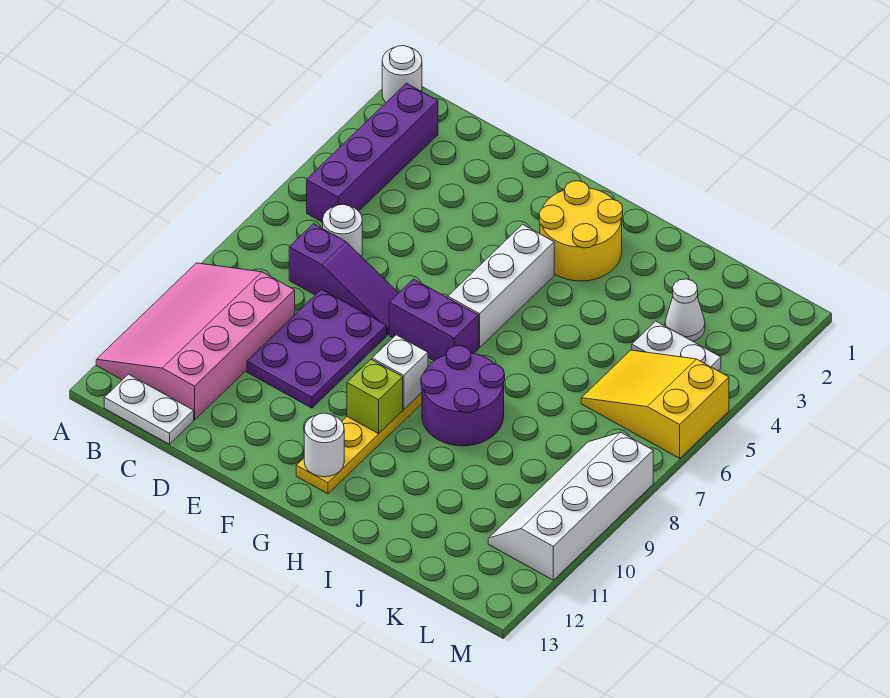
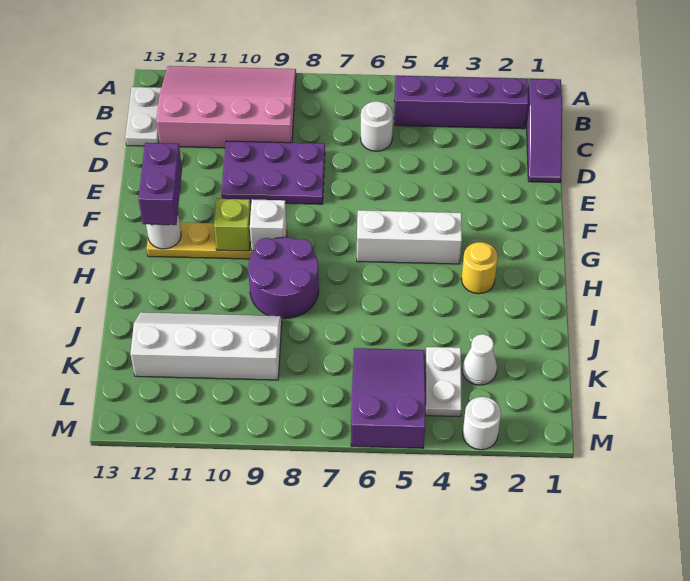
white 1x1 round brick [382,46,422,103] -> white 1x1 round brick moved to [463,397,501,450]
purple 1x3 slope [289,224,398,335] -> purple 1x3 slope moved to [526,79,562,183]
purple 1x2 brick [389,279,479,361] -> purple 1x2 brick moved to [139,143,182,225]
yellow 2x2 round brick [539,181,623,281] -> yellow 1x1 round brick [461,242,498,294]
yellow 2x3 slope [581,350,729,458] -> purple 2x3 slope [351,348,425,448]
white 2x4 slope [488,432,653,580] -> white 2x4 slope moved to [130,312,282,380]

